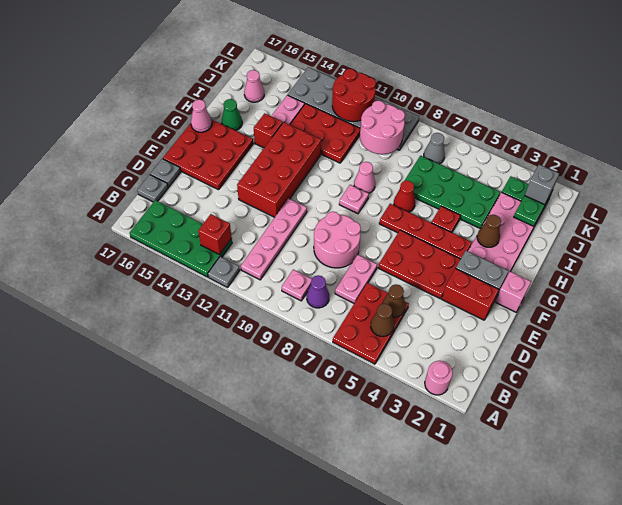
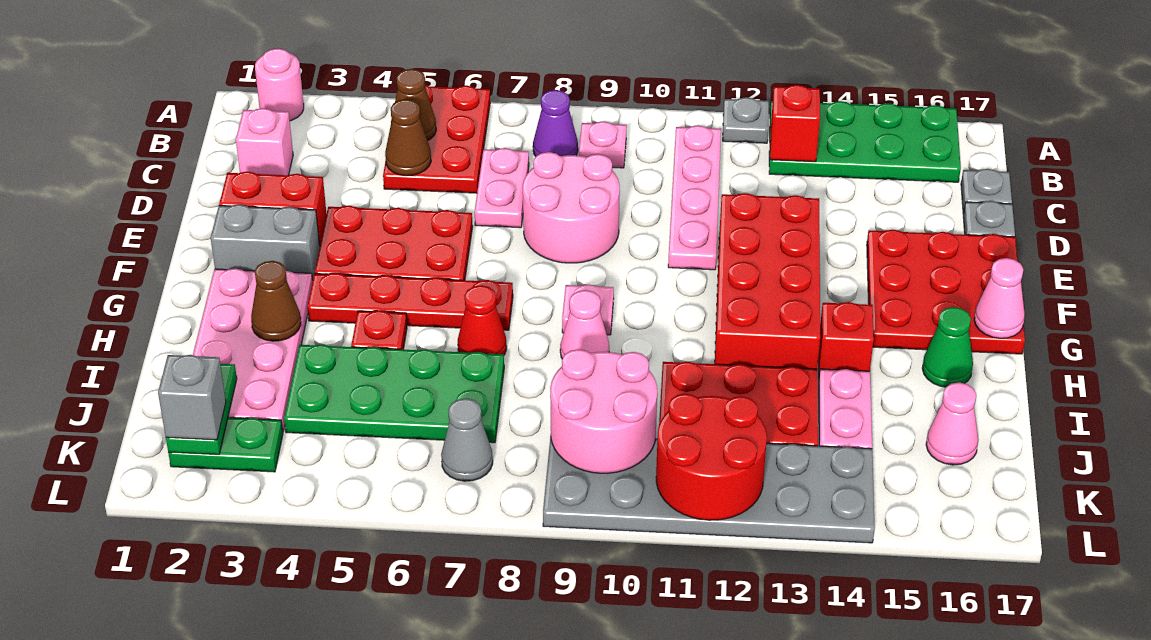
pink 1x1 brick [496,271,531,312] -> pink 1x1 brick moved to [236,108,293,175]

